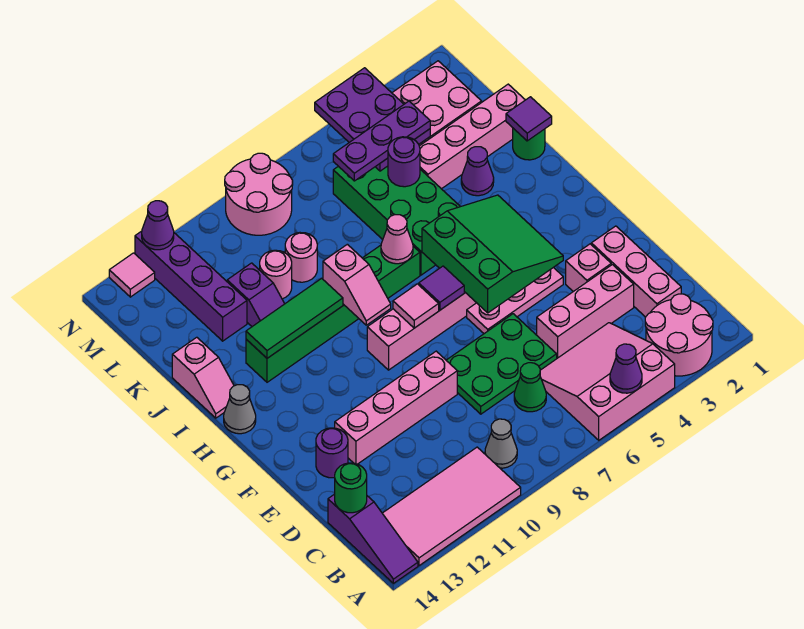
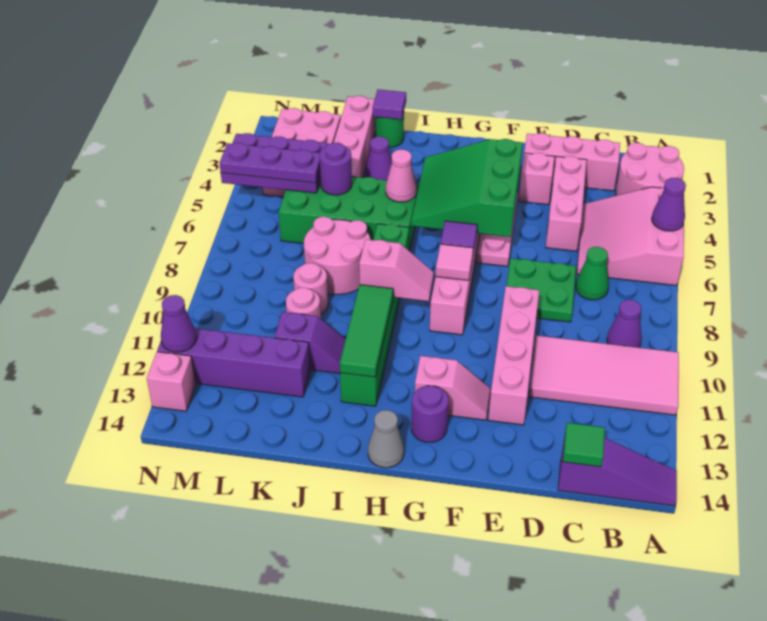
pink 2x4 tile [382,447,521,566] -> pink 2x4 tile turned to [529,335,679,415]
grey 1x1 cone [485,419,517,468] -> purple 1x1 cone [607,300,642,348]
green 1x1 round brick [335,463,367,513] -> green 1x1 tile [563,423,605,467]
green 2x3 plate [446,314,557,414] -> green 2x2 plate [507,259,576,322]
purple 1x1 round brick [316,428,348,478] -> purple 1x1 round brick moved to [411,386,448,442]
green 3x3 slope [422,195,563,313] -> green 3x3 slope turned to [411,139,523,237]
pink 1x1 cone [381,215,413,264] -> pink 1x1 cone moved to [386,149,417,202]
pink 1x2 slope [172,337,234,418] -> pink 1x2 slope moved to [415,356,491,420]
purple 1x3 plate [333,101,430,181] -> purple 1x3 plate turned to [220,143,320,183]
pink 2x2 round brick [225,153,293,235] -> pink 2x2 round brick moved to [304,217,370,294]
pink 1x1 tile [109,253,155,297] -> pink 1x1 brick [147,352,196,411]

